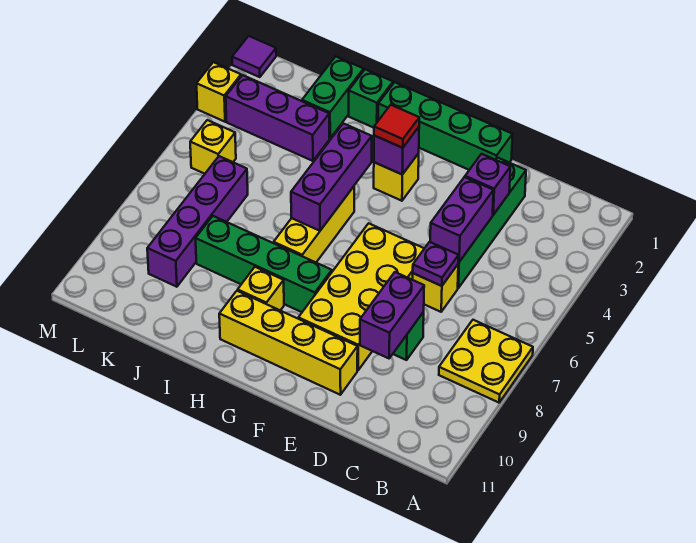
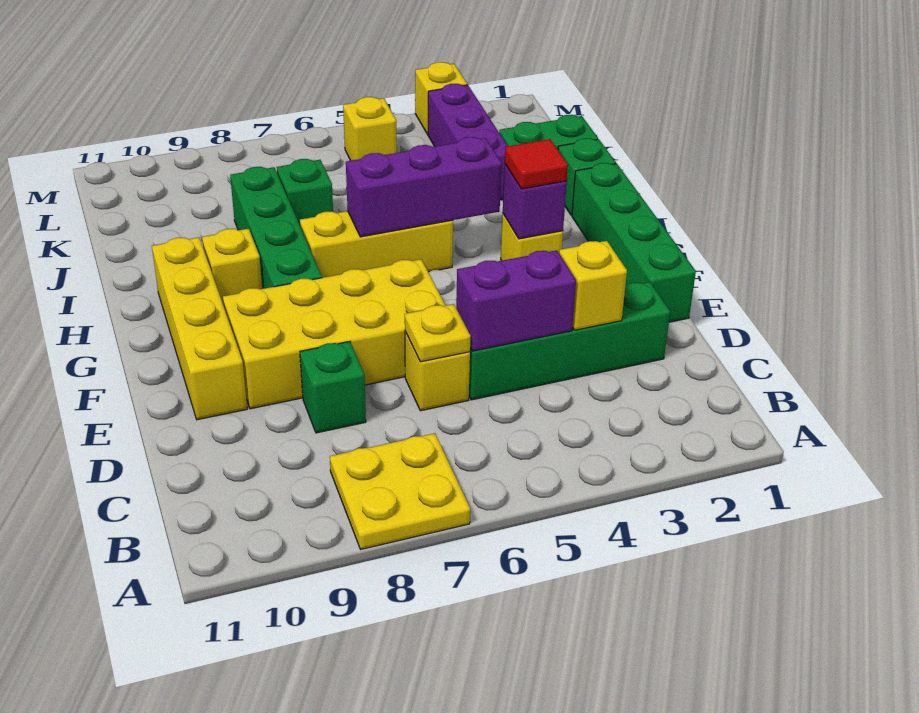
purple 1x1 brick [465,154,510,215] -> yellow 1x1 brick [559,241,627,330]
purple 1x1 plate [413,242,459,286] -> yellow 1x1 plate [405,304,471,362]
purple 1x2 brick [360,272,424,358] -> none
none -> green 1x1 brick [277,159,333,225]
purple 1x4 brick [147,156,248,287] -> none
purple 1x1 tile [232,36,276,77] -> none

